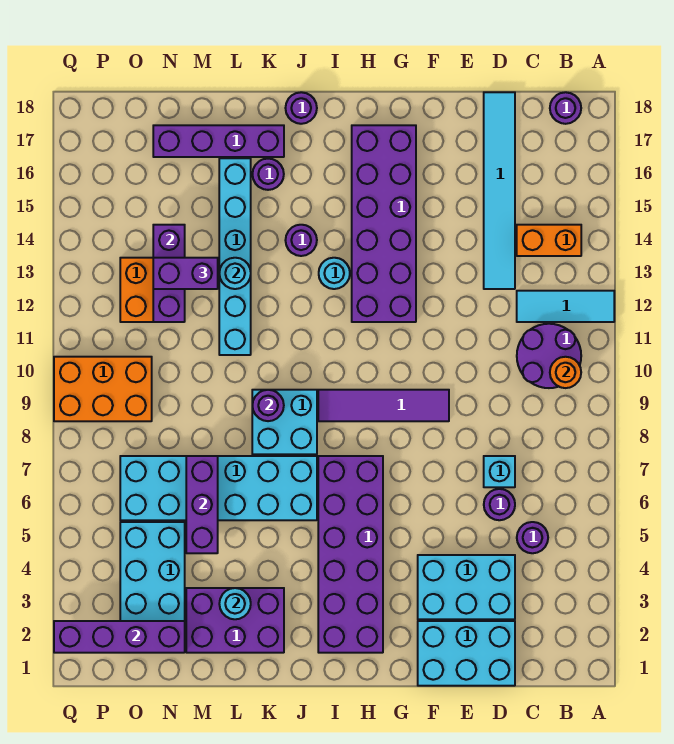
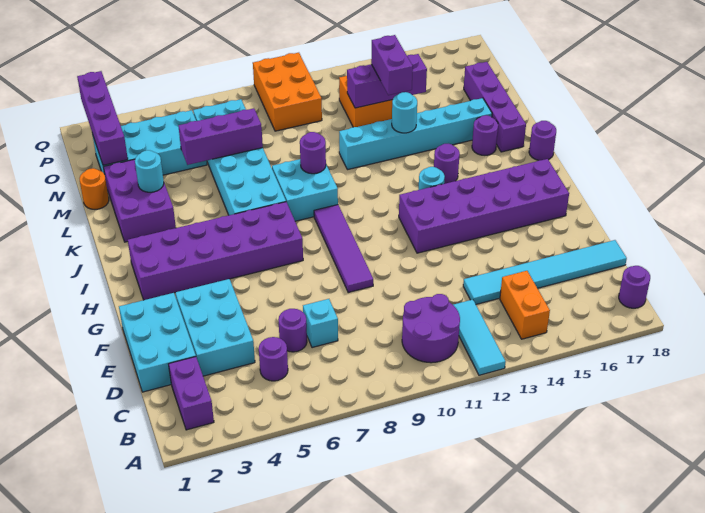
none -> purple 1x2 brick [169,357,214,430]
orange 1x1 round brick [550,357,581,388] -> orange 1x1 round brick moved to [80,168,109,209]

